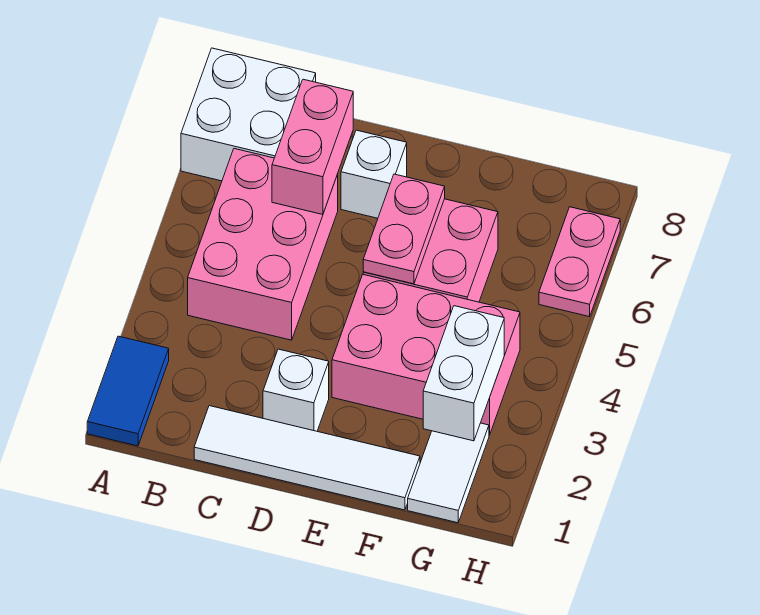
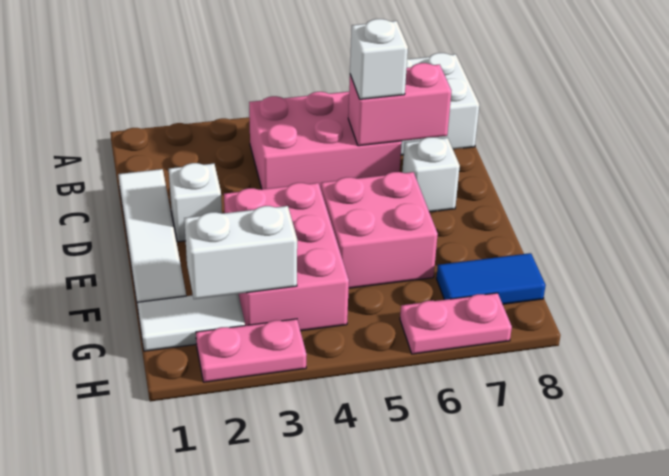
blue 1x2 tile [87,336,169,446] -> blue 1x2 tile moved to [437,253,546,304]
none -> white 1x1 brick [350,19,408,99]
pink 1x2 plate [363,174,445,284] -> pink 1x2 plate moved to [196,319,307,382]

